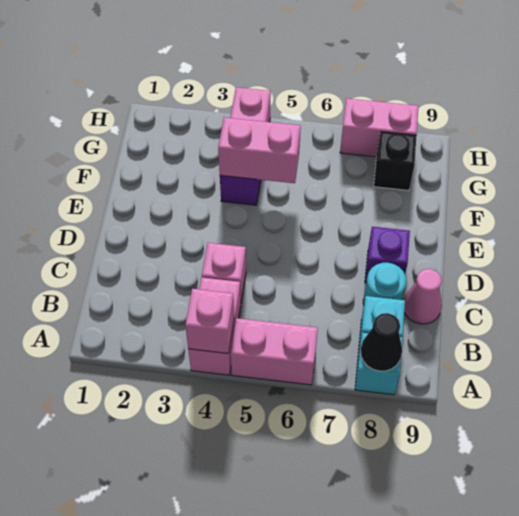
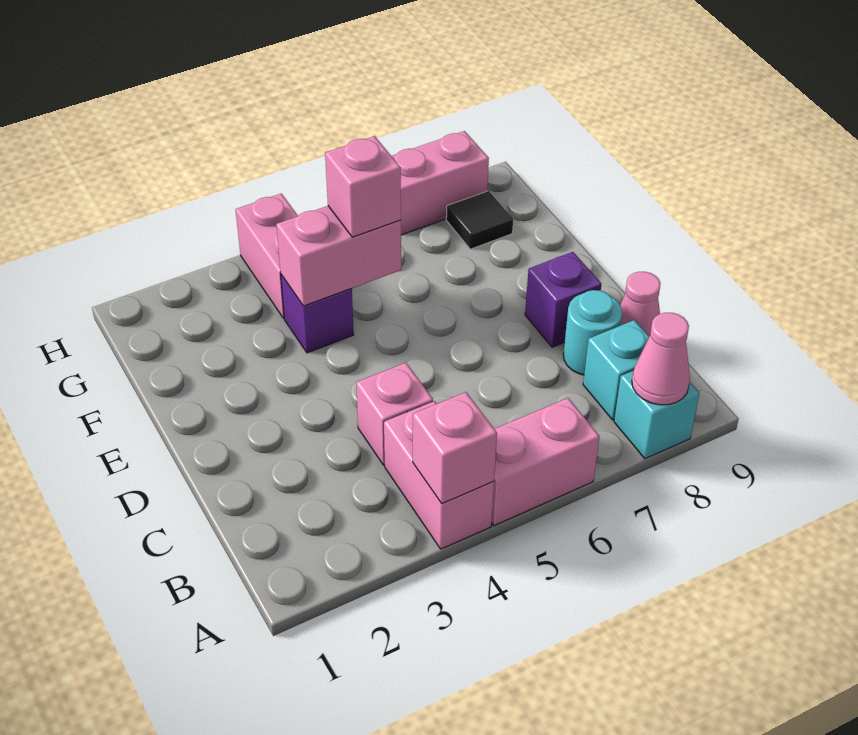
black 1x1 cone [361,313,402,371] -> pink 1x1 cone [632,313,690,405]
none -> pink 1x1 brick [325,136,401,237]
black 1x1 brick [374,132,417,190] -> black 1x1 tile [446,191,513,249]

